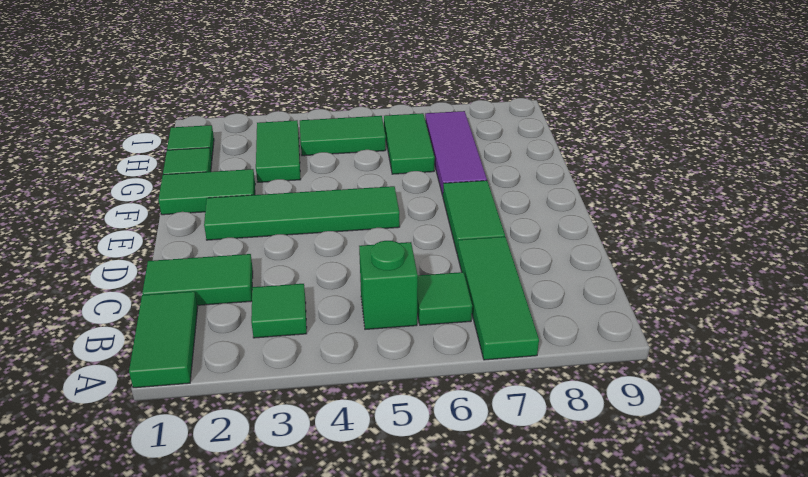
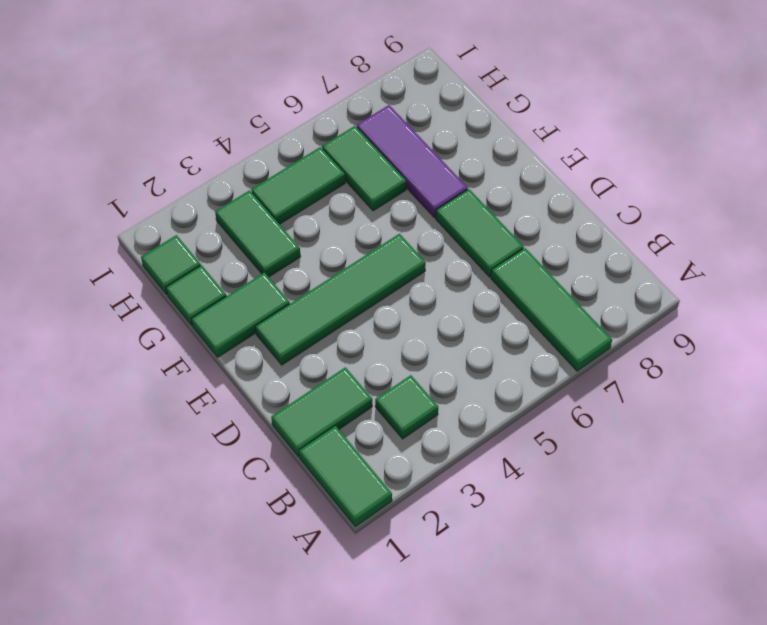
green 1x1 brick [359,241,418,329] -> none
green 1x1 tile [417,272,472,325] -> none

